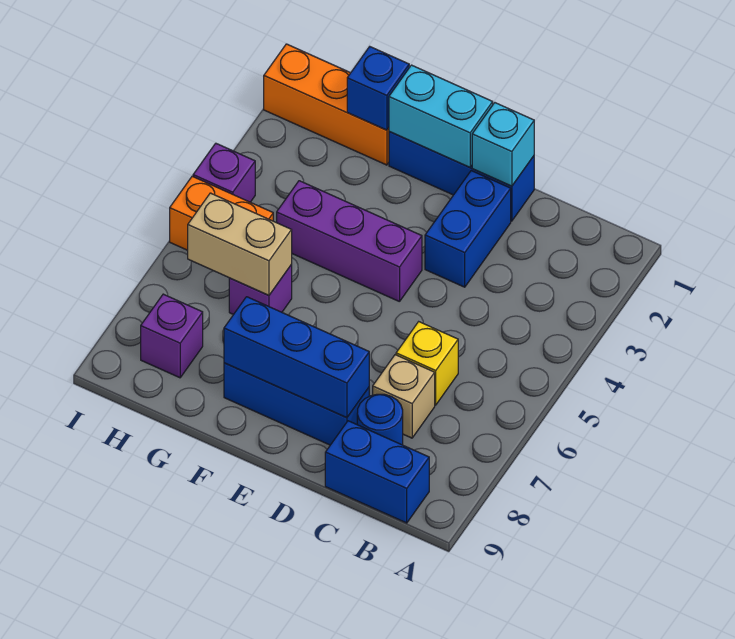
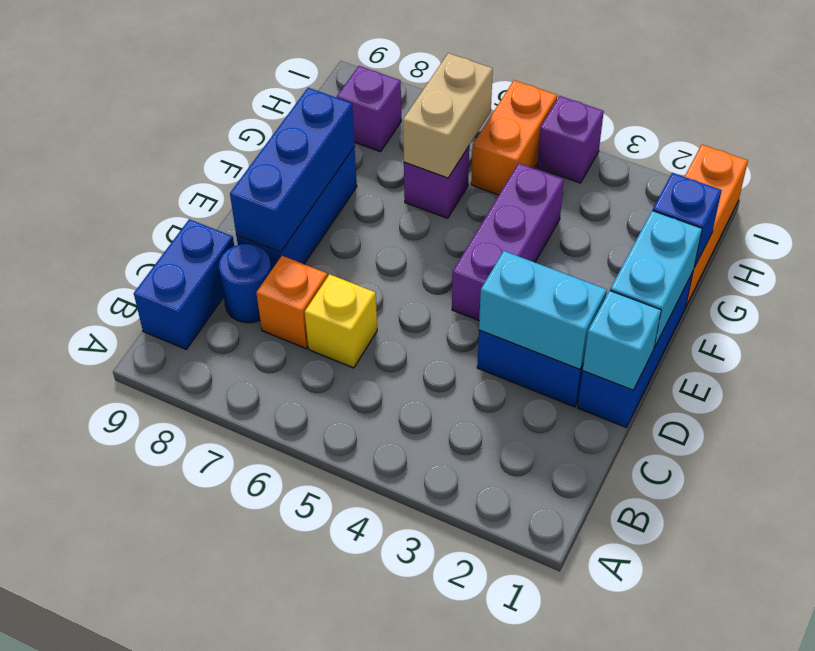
tan 1x1 brick [373,355,435,438] -> orange 1x1 brick [256,256,327,348]
none -> cyan 1x2 brick [479,251,607,369]

